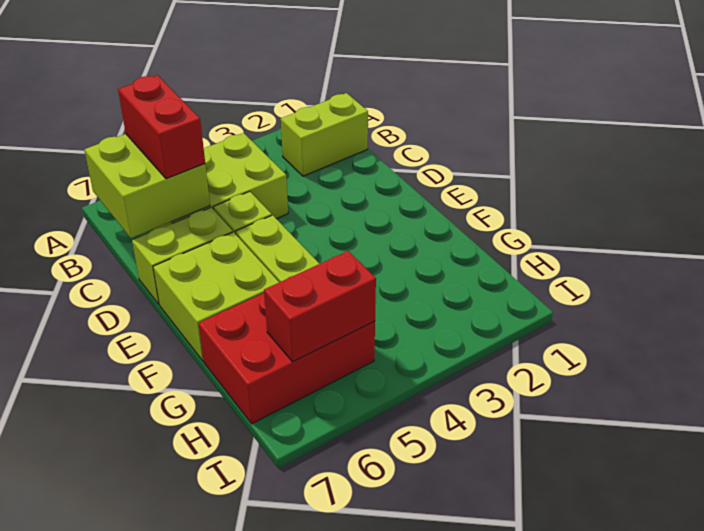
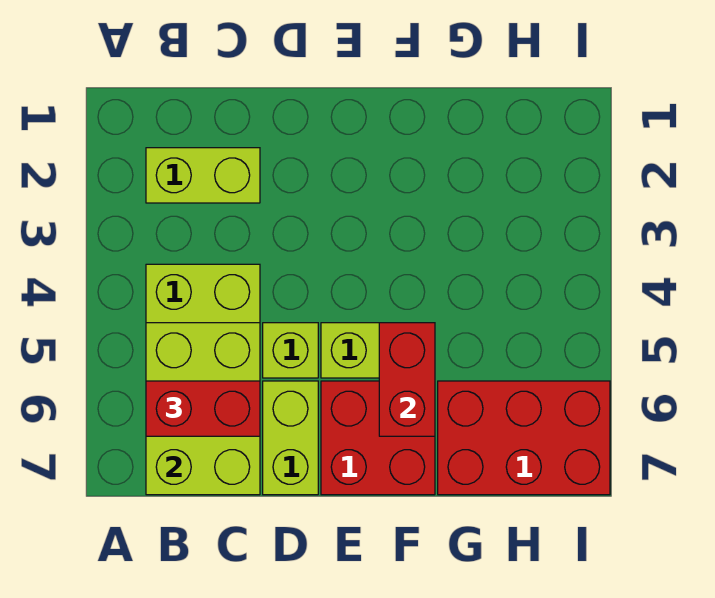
lime 1x2 brick [281,93,368,176] -> lime 1x2 brick turned to [146,148,260,203]
lime 2x2 brick [84,134,210,238] -> lime 2x3 brick [146,323,260,495]
lime 2x2 brick [153,232,279,361] -> red 2x2 brick [321,381,435,495]
red 2x3 brick [199,293,375,424] -> red 2x3 brick turned to [438,381,610,495]
red 1x2 brick [264,251,376,362] -> red 1x2 brick moved to [379,323,435,436]

